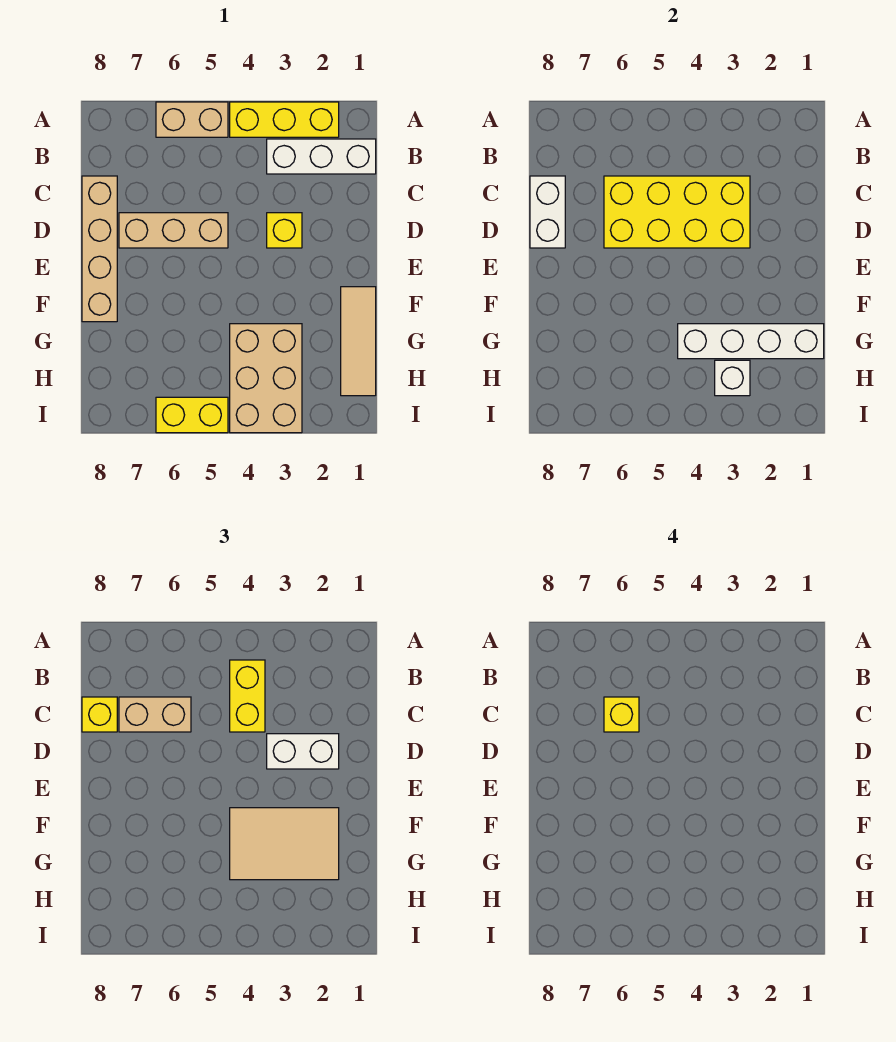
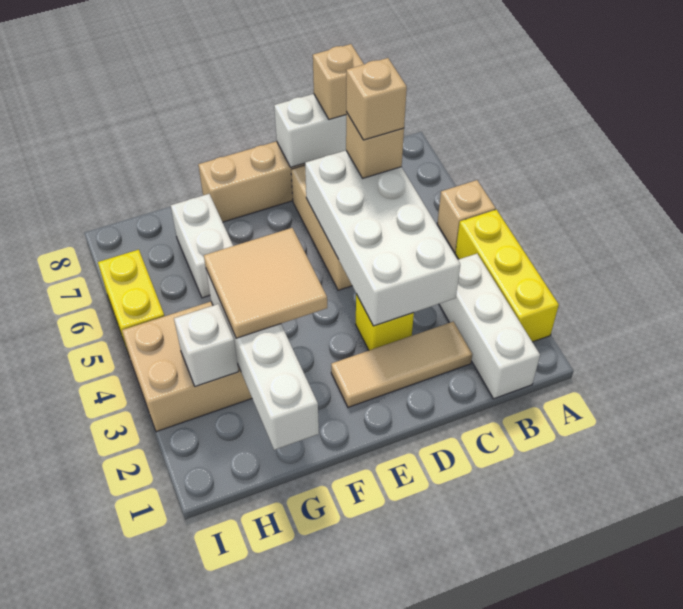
tan 1x2 brick [156,102,228,137] -> tan 1x1 brick [437,180,496,252]
yellow 1x2 brick [230,660,265,732] -> none
yellow 2x4 brick [604,176,750,248] -> white 2x4 brick [305,150,460,326]
tan 1x2 brick [119,697,191,732] -> tan 1x1 brick [346,112,404,178]
yellow 1x1 brick [604,697,639,732] -> tan 1x1 brick [346,58,407,140]
yellow 1x1 brick [82,697,117,732] -> tan 1x1 brick [313,44,364,119]
white 1x2 brick [267,734,339,769] -> white 1x2 brick moved to [171,194,233,298]
tan 1x3 tile [341,287,376,396] -> tan 1x3 tile moved to [331,322,472,407]
tan 2x3 tile [230,808,339,880] -> tan 2x2 tile [204,228,327,338]

